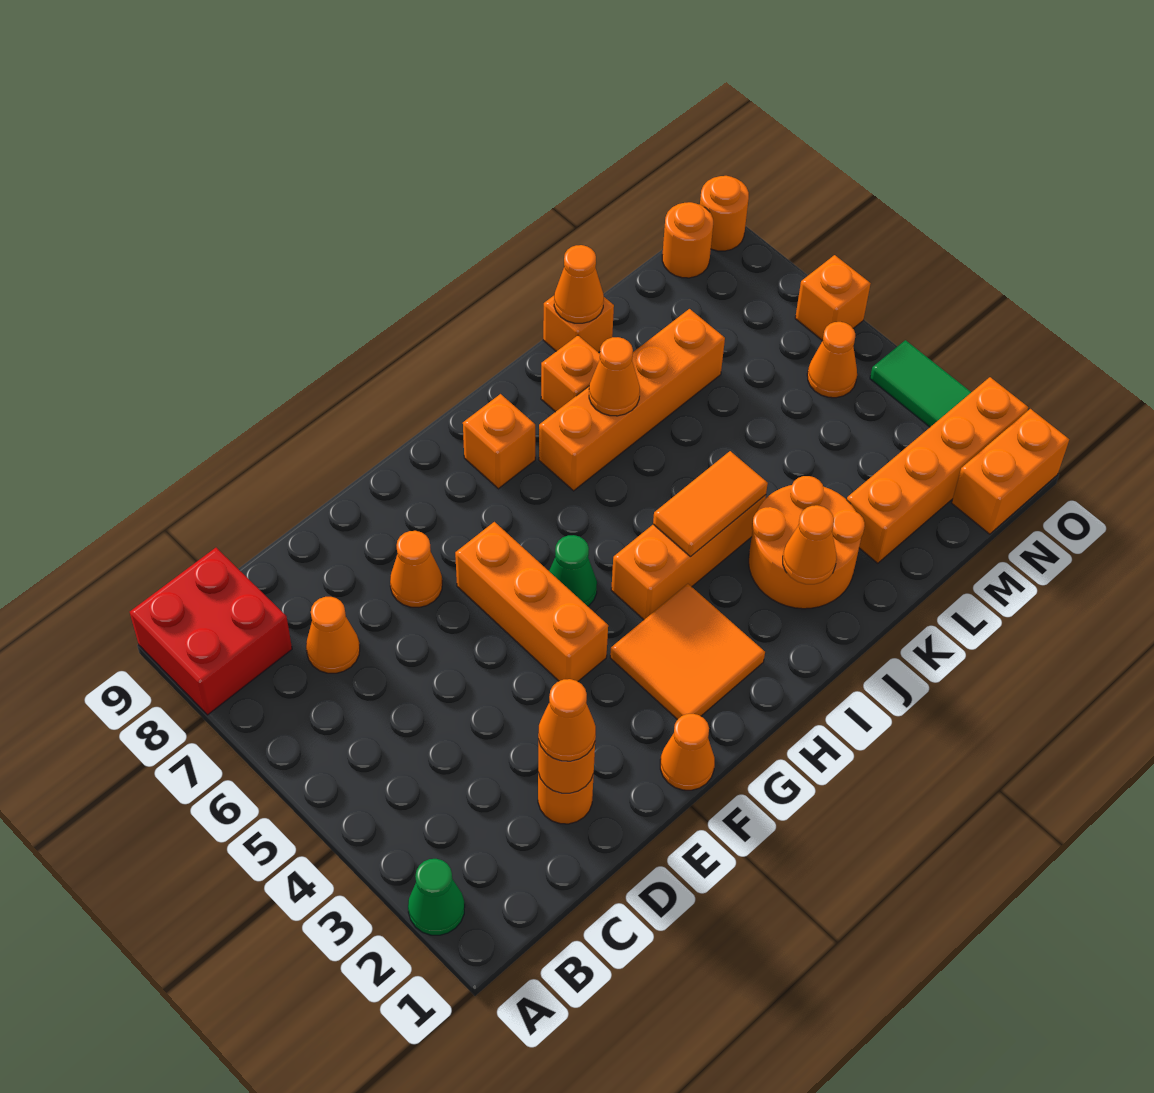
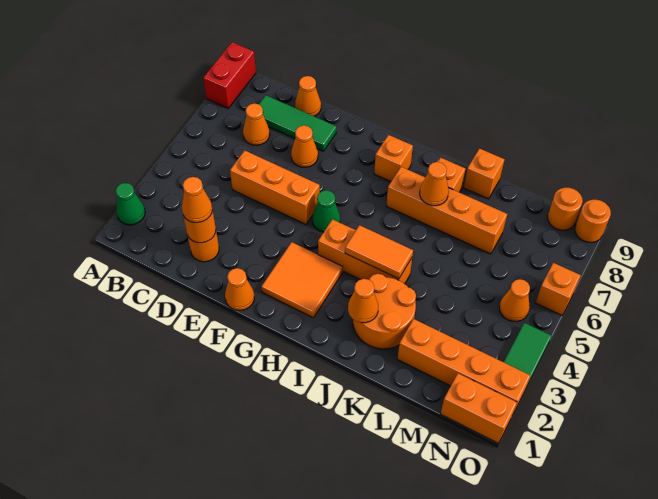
red 2x2 brick [130,548,292,715] -> red 1x2 brick [203,42,256,108]
none -> green 1x3 tile [259,95,337,151]
orange 1x3 brick [455,522,608,681] -> orange 1x3 brick turned to [230,151,320,224]
orange 1x1 cone [554,245,604,323] -> orange 1x1 cone moved to [295,76,321,116]

